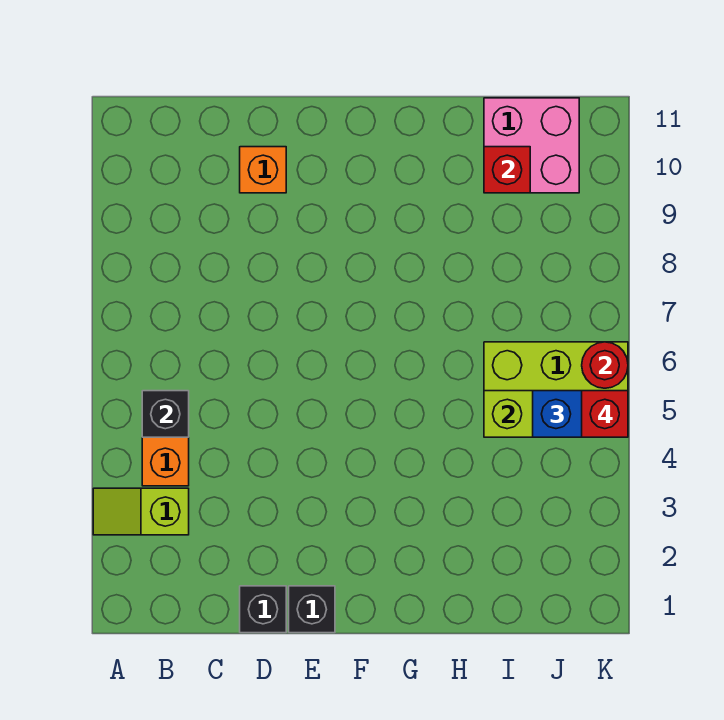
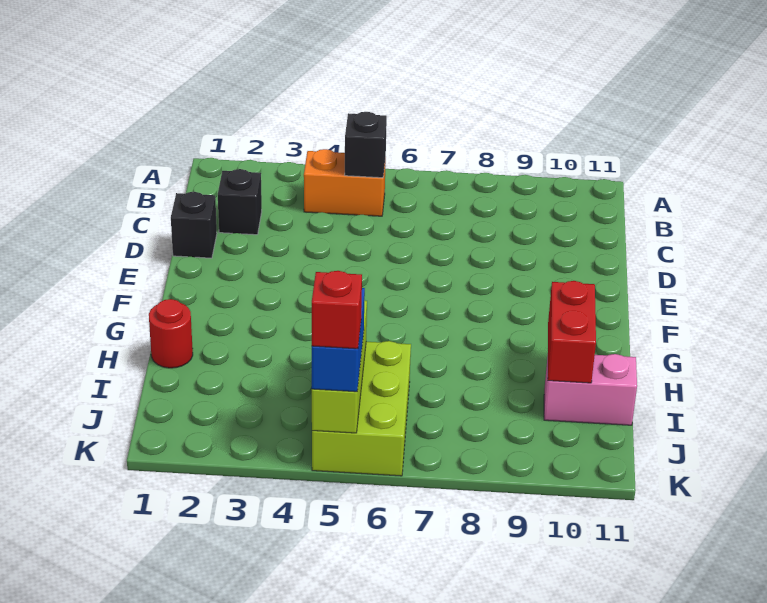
lime 1x2 slope [93,488,189,535] -> none
orange 1x1 brick [240,147,286,193] -> none
black 1x1 brick [289,586,335,633] -> black 1x1 brick moved to [218,169,262,235]
pink 2x2 brick [484,98,579,193] -> pink 1x2 brick [544,354,637,425]
red 1x1 brick [484,147,530,193] -> red 1x2 brick [548,281,596,383]
red 1x1 round brick [582,342,628,388] -> red 1x1 round brick moved to [149,299,193,368]

